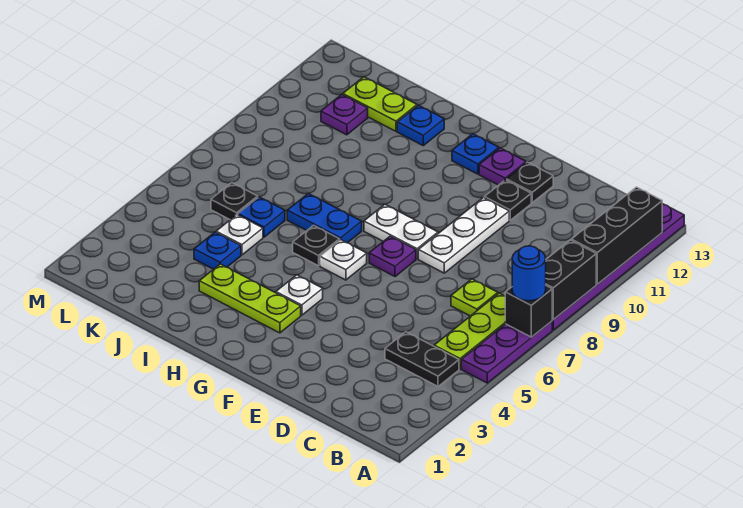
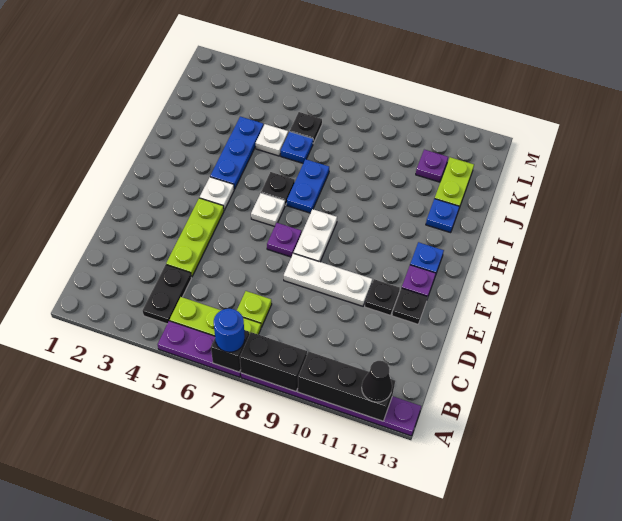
none -> black 1x1 cone [362,361,392,402]
lime 1x3 plate [199,264,301,333] -> lime 1x3 plate moved to [166,198,224,277]
blue 1x1 plate [194,232,241,269] -> blue 1x3 plate [210,117,264,189]

